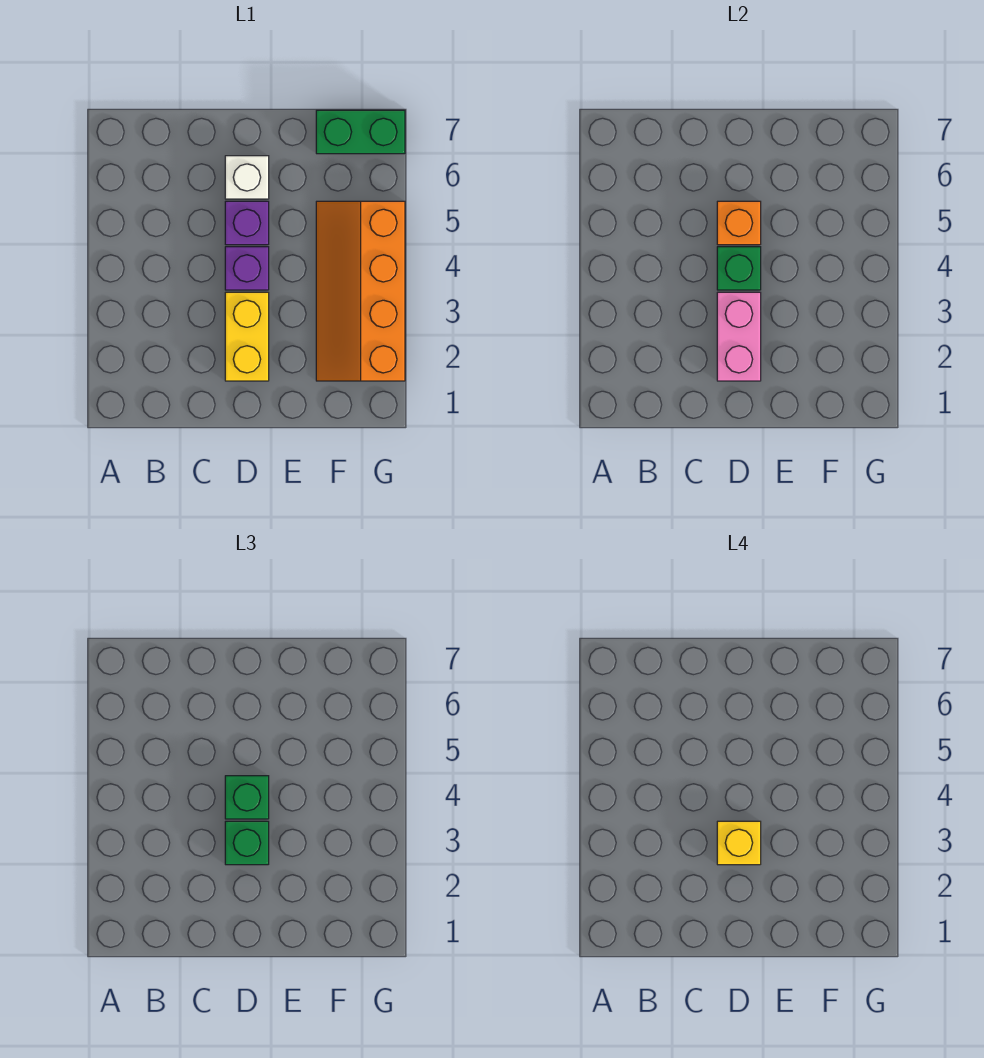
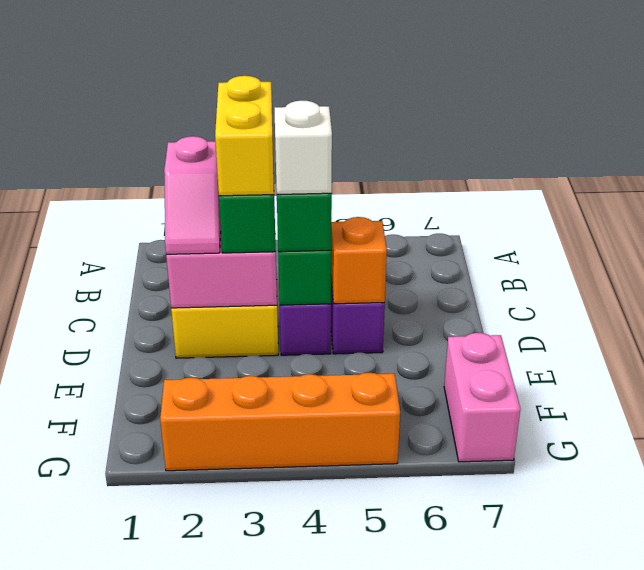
none -> pink 1x2 slope [164,136,221,254]
yellow 1x1 brick [717,821,761,865] -> yellow 1x2 brick [215,76,274,196]
white 1x1 brick [225,156,269,199] -> white 1x1 brick moved to [275,101,332,194]
green 1x2 brick [316,110,405,154] -> pink 1x2 brick [444,333,520,462]

